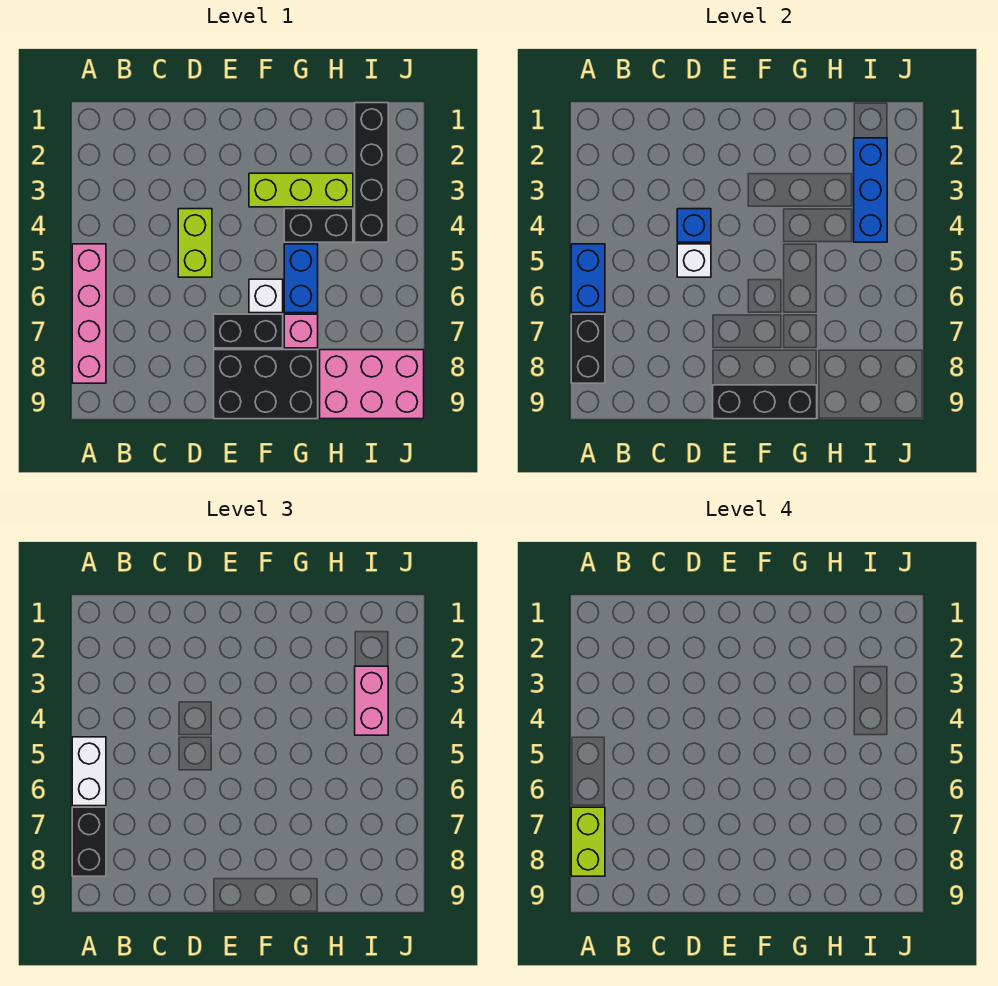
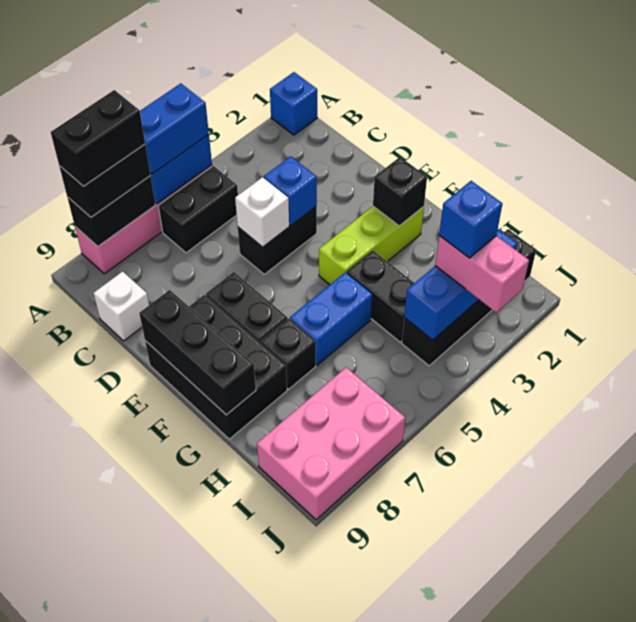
none -> blue 1x1 brick [270,72,317,135]
white 1x2 brick [72,737,106,806] -> blue 1x2 brick [140,83,209,174]
lime 1x2 brick [571,807,605,876] -> black 1x2 brick [51,90,145,186]
none -> black 1x2 brick [158,166,238,253]
lime 1x2 brick [178,209,212,277] -> black 1x2 brick [238,206,317,274]
none -> black 1x1 brick [373,157,427,226]
lime 1x3 brick [249,173,353,207] -> lime 1x3 brick turned to [319,206,424,285]
white 1x1 brick [249,279,283,313] -> white 1x1 brick moved to [93,272,149,341]
pink 1x1 brick [284,314,318,348] -> black 1x1 brick [261,318,316,389]
pink 2x3 brick [320,350,424,419] -> pink 2x3 brick turned to [257,367,405,520]
pink 1x2 brick [355,666,388,735] -> pink 1x2 brick turned to [435,236,529,312]
none -> blue 1x1 brick [439,181,502,258]

